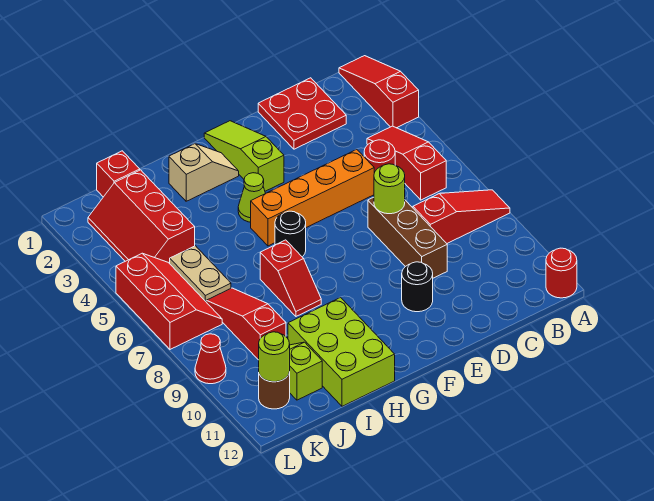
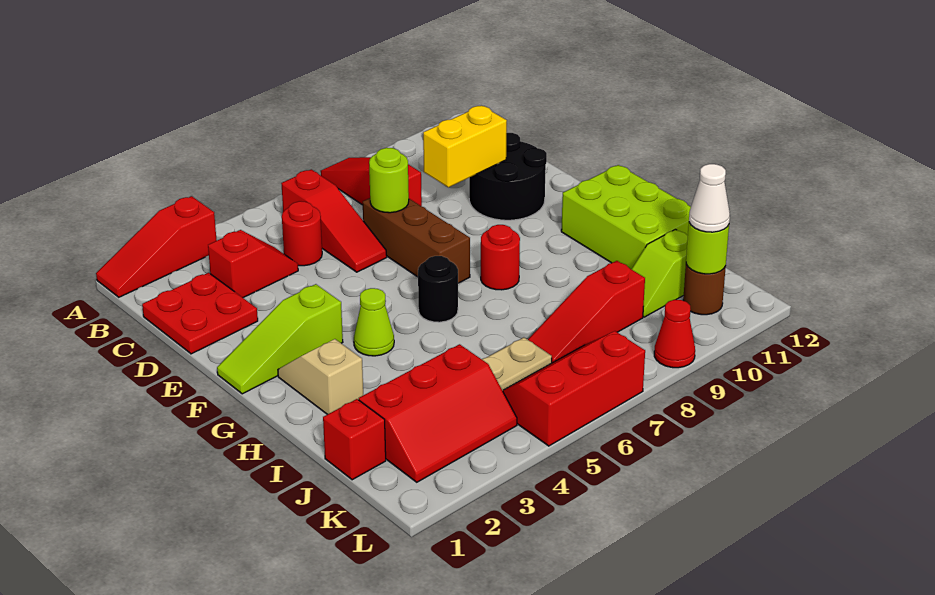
red 1x1 round brick [546,248,577,298] -> red 1x1 round brick moved to [481,225,520,290]
red 1x3 slope [367,126,446,200] -> red 1x3 slope turned to [281,169,387,272]
orange 1x4 brick [251,150,374,246] -> none
brown 1x3 brick [368,197,447,278] -> brown 1x3 brick turned to [363,198,470,283]
none -> yellow 1x2 brick [423,106,507,187]
black 1x1 round brick [402,262,433,312] -> black 2x2 round brick [469,133,547,220]
red 1x2 slope [260,240,321,316] -> red 1x2 slope moved to [208,230,298,298]
lime 2x3 brick [288,298,395,406] -> lime 2x3 brick turned to [561,165,691,269]
none -> white 1x1 cone [689,164,730,232]

